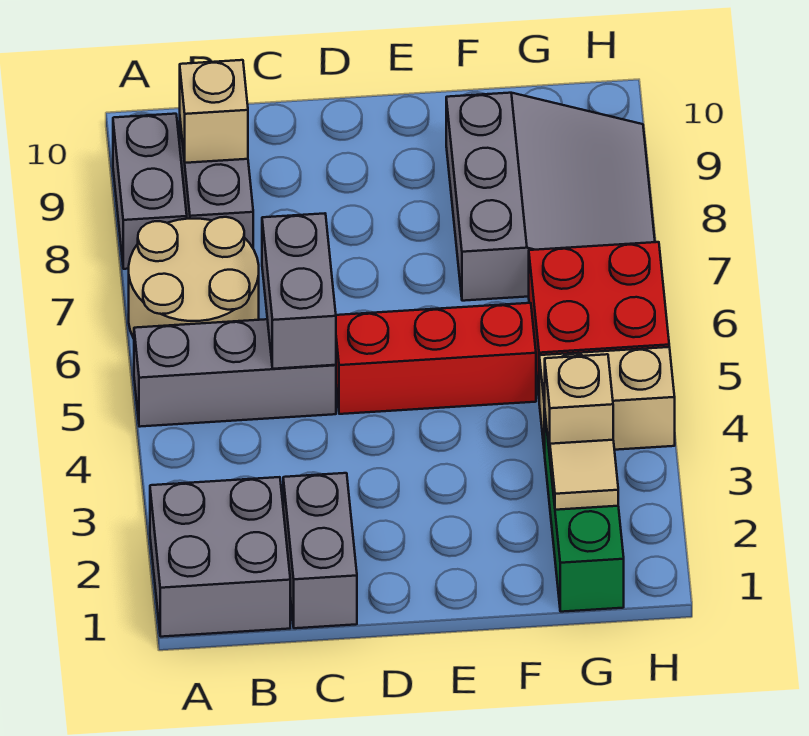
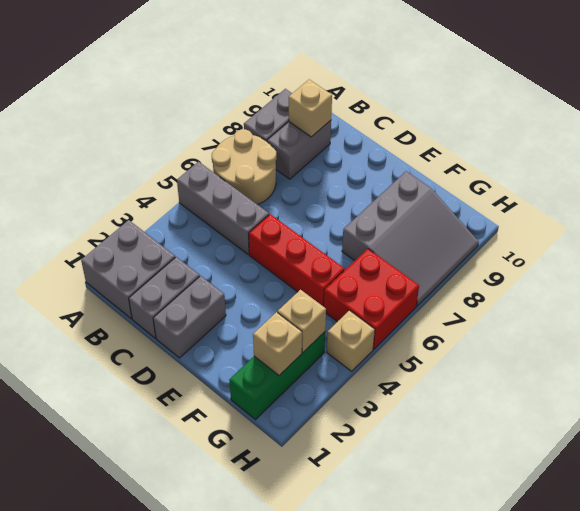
grey 1x2 brick [262,213,336,369] -> grey 1x2 brick moved to [153,276,226,358]
tan 1x1 tile [550,440,618,510] -> tan 1x1 brick [253,312,302,375]
tan 1x2 brick [539,347,675,454] -> tan 1x1 brick [327,310,375,371]

